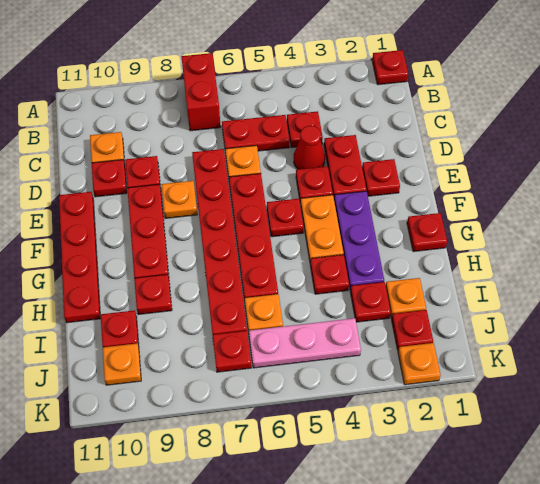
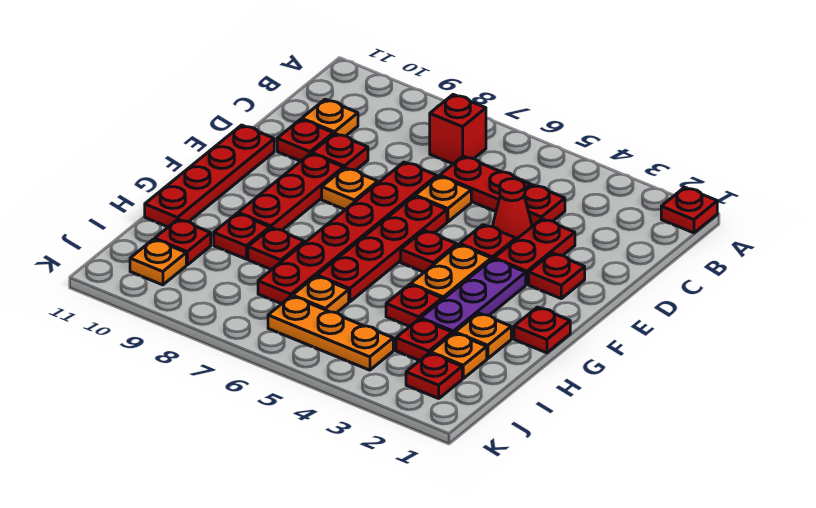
red 1x2 brick [181,53,221,131] -> red 1x1 brick [430,94,486,164]
pink 1x3 plate [249,318,361,368] -> orange 1x3 plate [268,296,393,370]
red 1x1 plate [213,331,251,372] -> red 1x1 plate moved to [248,228,304,270]
orange 1x1 plate [398,343,441,385] -> orange 1x1 plate moved to [455,313,511,359]

